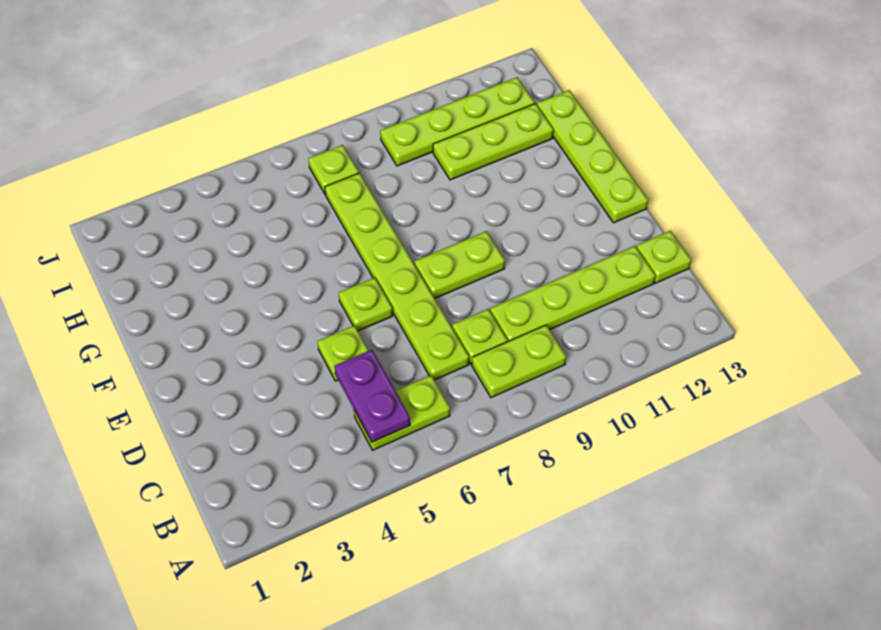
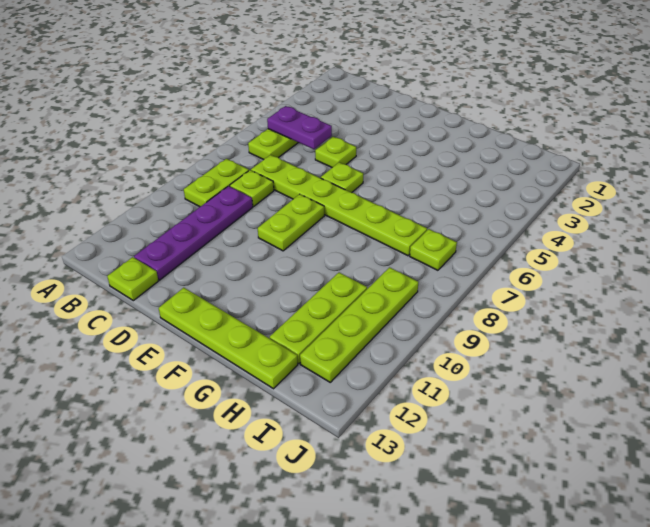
lime 1x4 plate [490,246,656,342] -> purple 1x4 plate [134,186,253,280]

